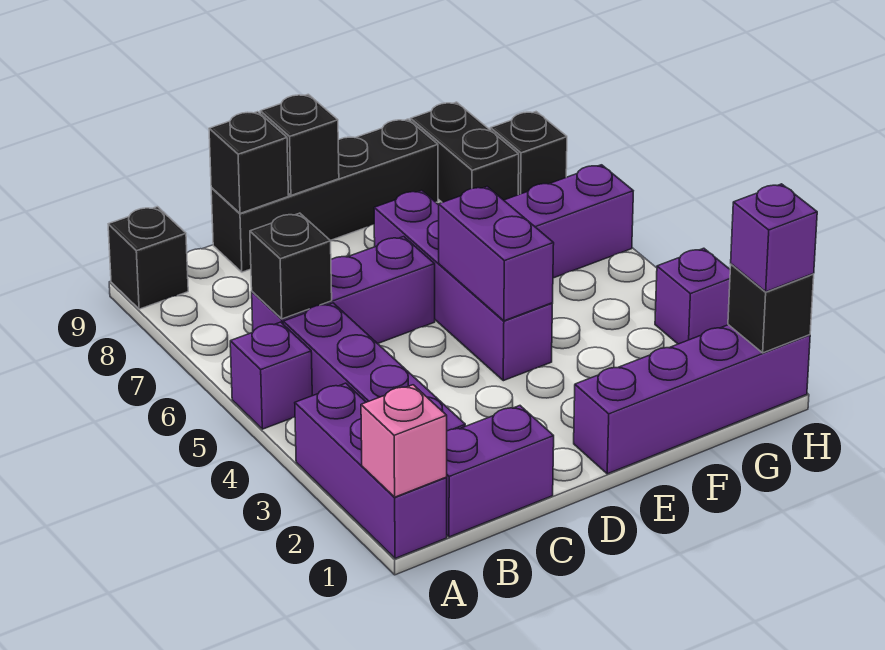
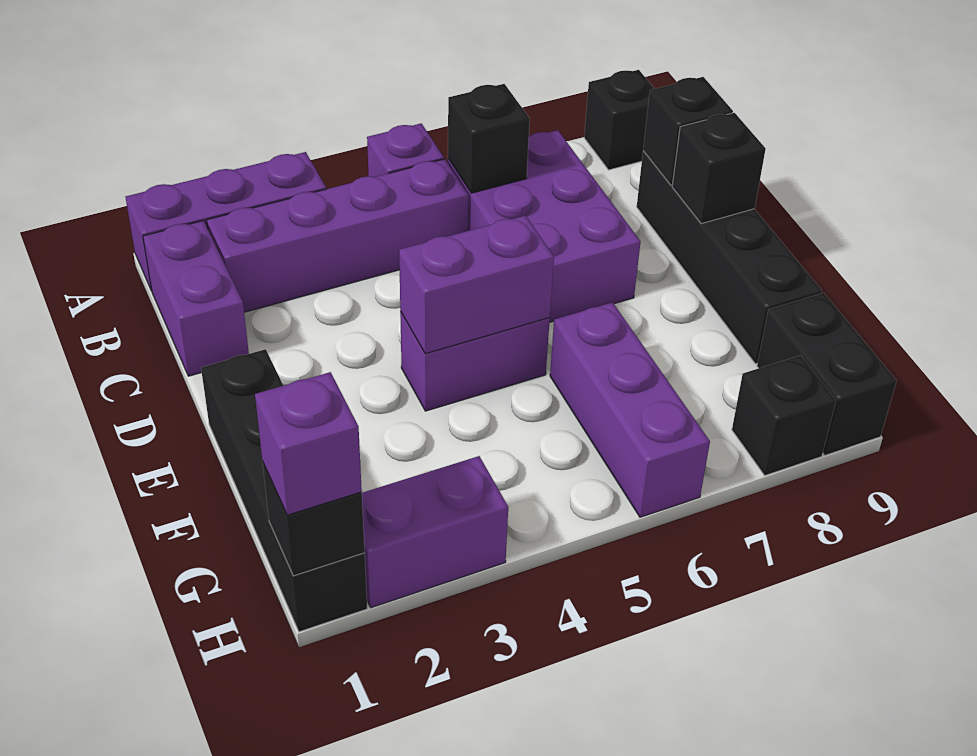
pink 1x1 brick [361,385,447,497] -> none
purple 1x3 brick [252,237,435,344] -> purple 2x3 brick [448,130,641,323]
purple 1x4 brick [574,325,810,474] -> black 1x4 brick [201,349,367,632]
purple 1x4 brick [374,190,552,381] -> purple 1x2 brick [400,312,550,411]
black 1x2 brick [410,102,519,202] -> black 1x2 brick turned to [757,293,897,455]
purple 1x1 brick [655,248,730,344] -> purple 1x2 brick [362,456,508,608]

